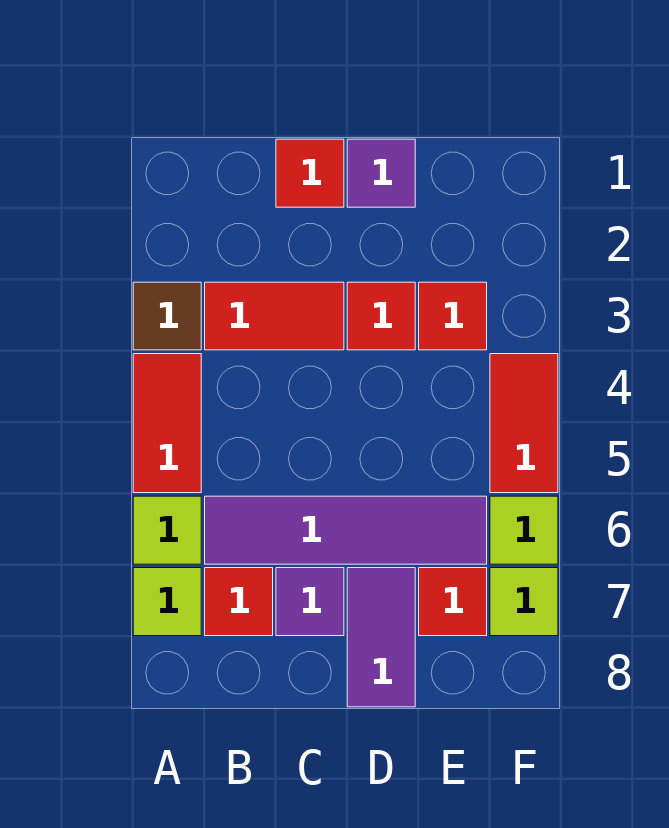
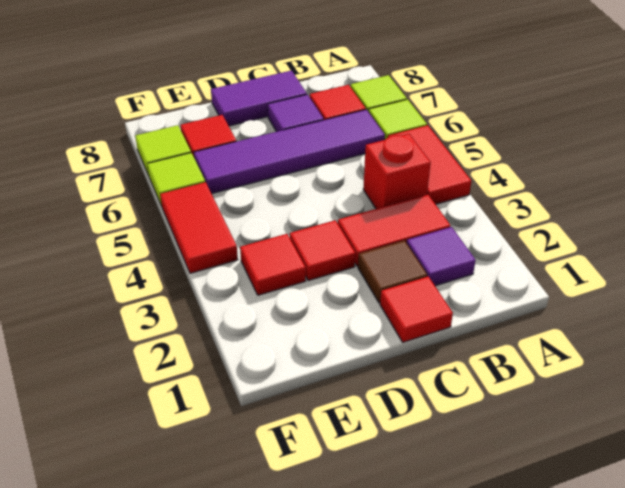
brown 1x1 tile [133,282,201,350] -> brown 1x1 tile moved to [358,241,427,303]
none -> red 1x1 brick [363,134,431,209]
purple 1x1 tile [347,139,415,207] -> purple 1x1 tile moved to [407,227,476,286]
purple 1x2 tile [347,568,415,707] -> purple 1x2 tile turned to [211,71,307,126]

